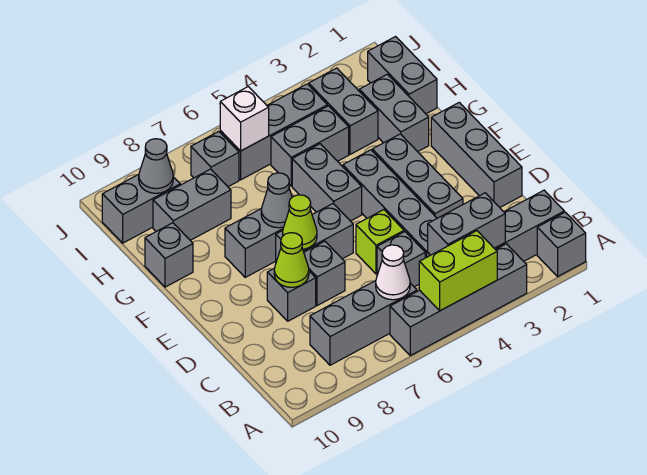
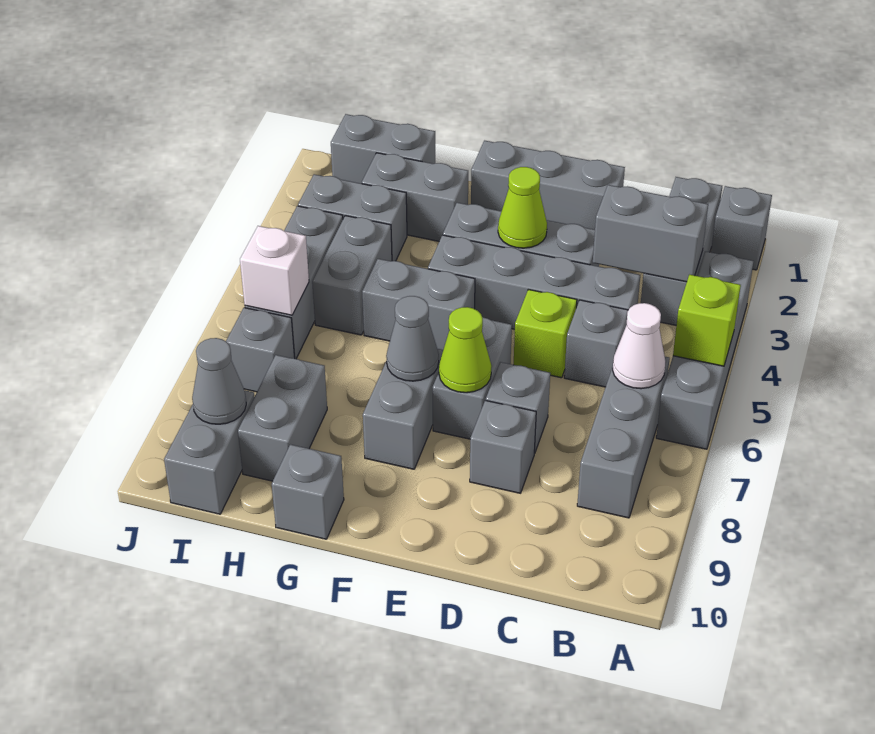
lime 1x2 brick [419,231,497,311] -> lime 1x1 brick [673,275,741,366]
grey 1x2 brick [428,193,505,255] -> grey 1x2 brick turned to [593,185,708,282]
lime 1x1 cone [274,233,309,287] -> lime 1x1 cone moved to [498,167,547,248]

